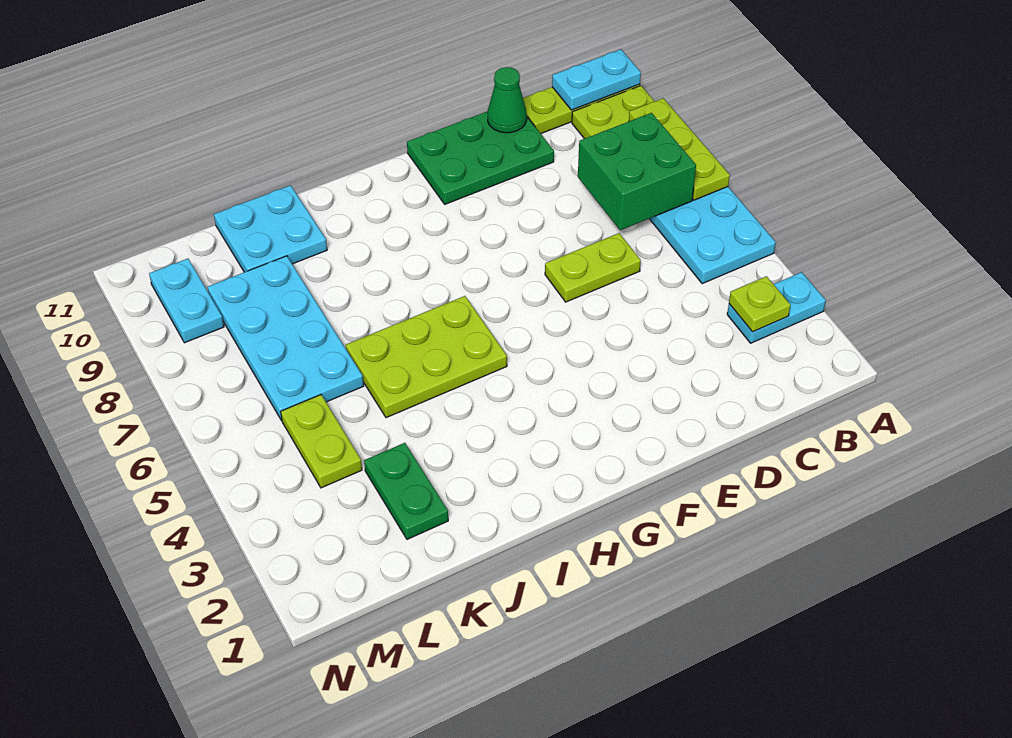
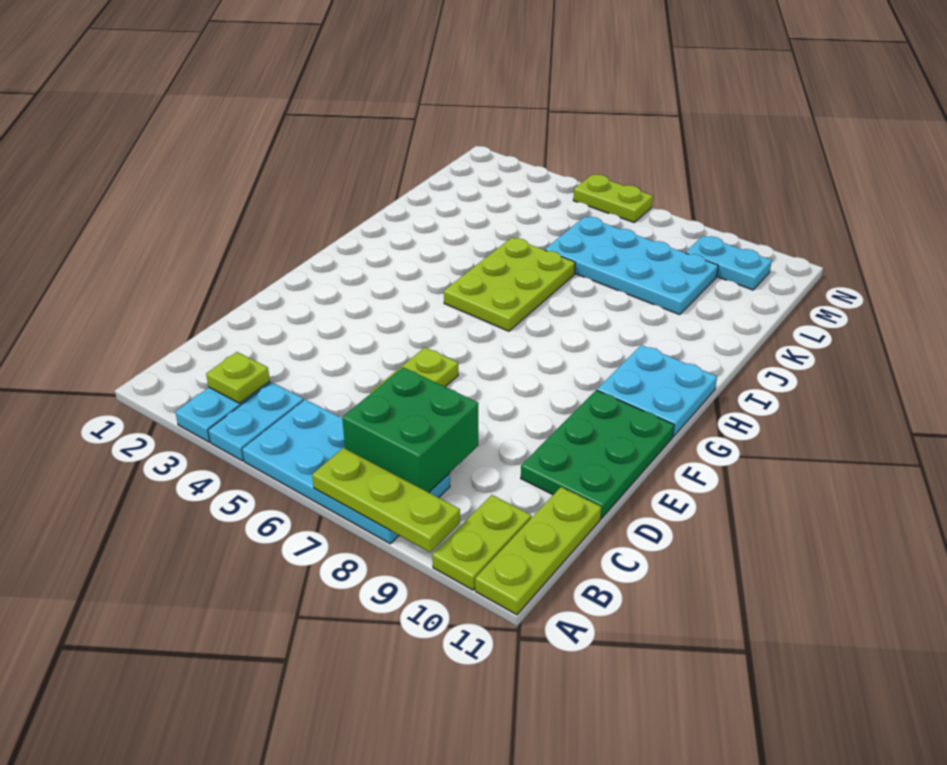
cyan 1x2 plate [552,49,641,110] -> cyan 1x2 plate moved to [208,382,304,461]
green 1x1 cone [487,67,527,133] -> none
cyan 2x2 plate [214,185,327,272] -> cyan 2x2 plate moved to [597,345,717,437]
green 1x2 plate [364,443,448,539] -> none
lime 1x2 plate [281,395,362,488] -> lime 1x2 plate moved to [573,174,653,222]

